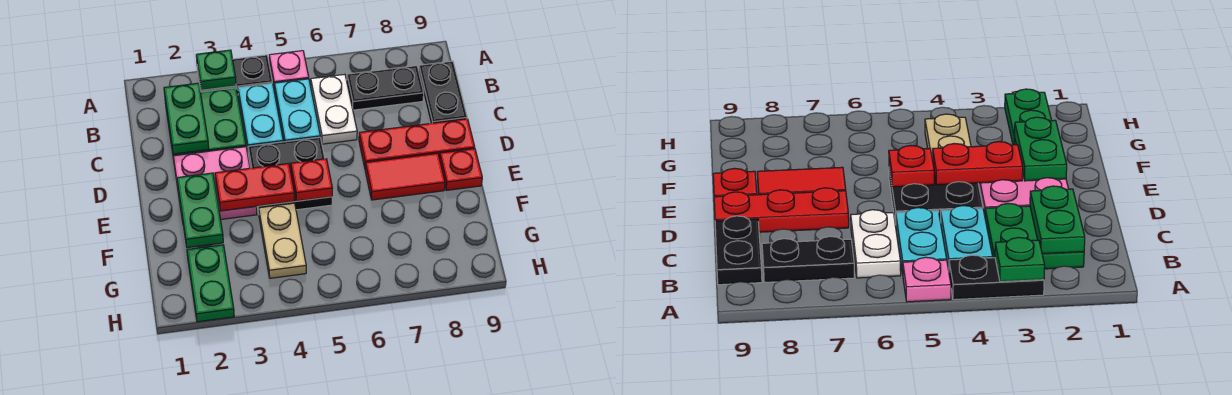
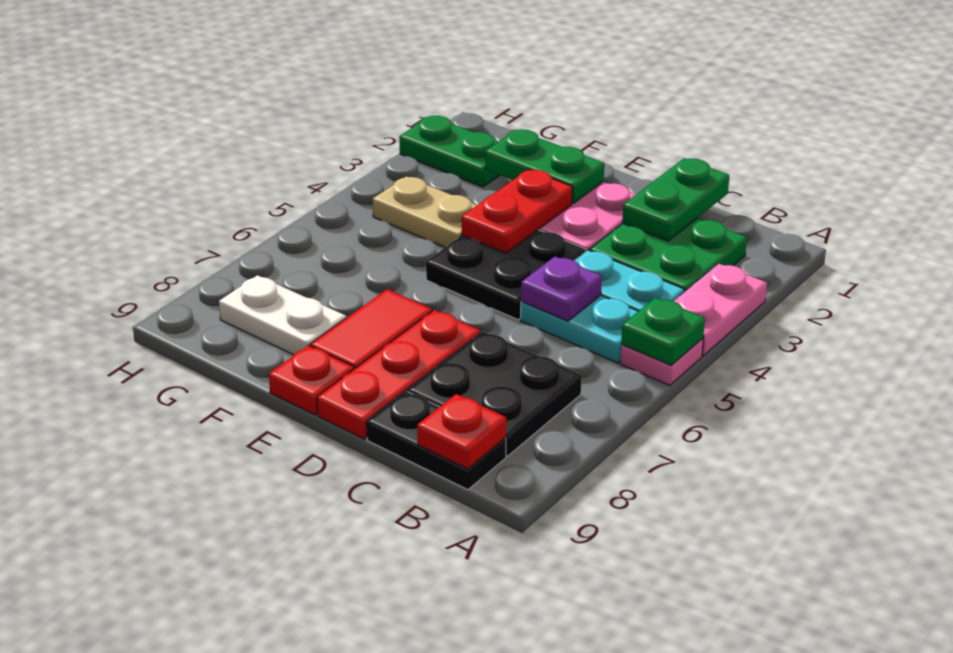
black 1x2 plate [197,55,272,95] -> pink 1x2 plate [674,264,767,356]
green 1x1 plate [196,50,236,90] -> green 1x1 plate moved to [621,298,705,365]
green 1x2 plate [164,83,209,154] -> green 1x2 plate turned to [622,158,729,241]
white 1x2 plate [311,74,357,144] -> white 1x2 plate moved to [219,275,346,355]
black 1x2 plate [347,66,424,110] -> black 2x2 plate [407,331,582,456]
none -> purple 1x1 plate [521,257,602,321]
red 1x1 plate [291,159,332,201] -> red 1x1 plate moved to [417,394,506,469]

